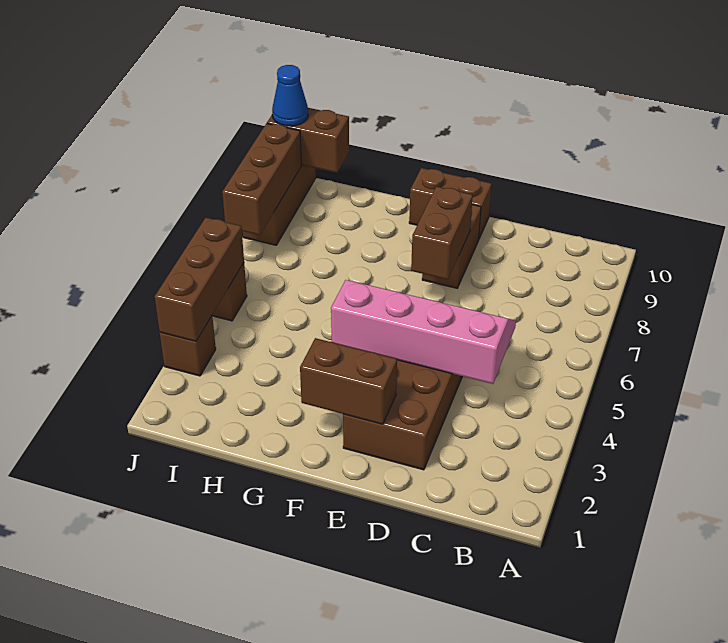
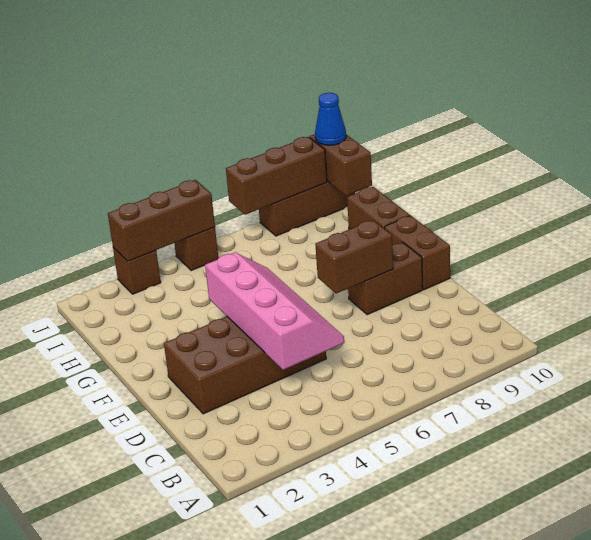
brown 1x2 brick [300,338,397,424] -> brown 1x2 brick moved to [347,187,410,229]

